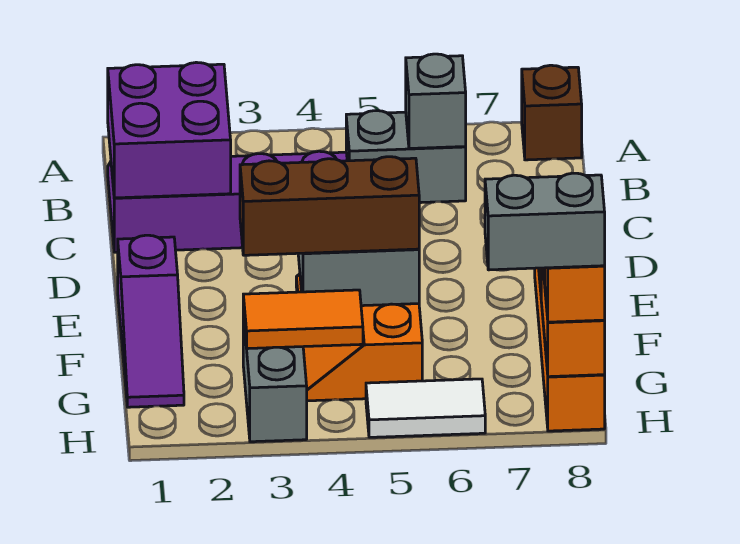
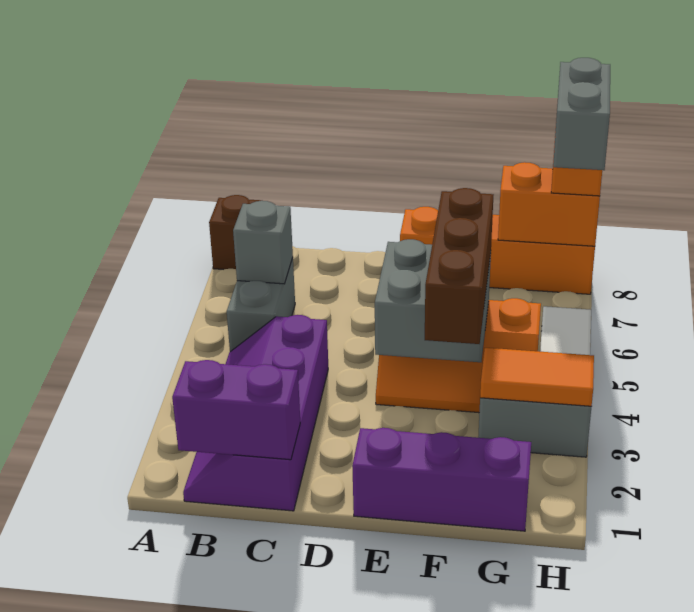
purple 2x2 brick [108,62,231,198] -> purple 1x2 brick [172,360,300,460]
purple 1x3 slope [118,235,184,407] -> purple 1x3 brick [352,428,531,531]
orange 1x2 tile [243,290,363,349] -> orange 1x2 tile turned to [480,348,594,406]

